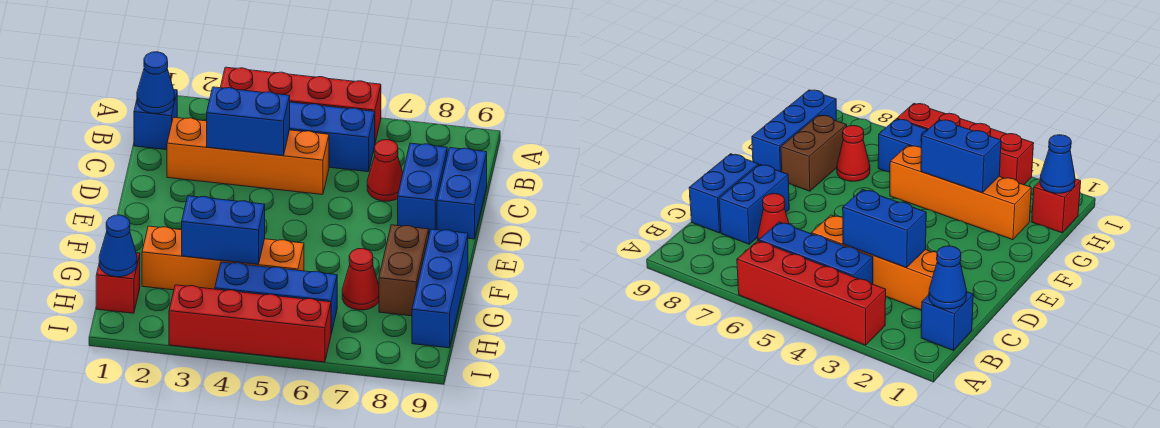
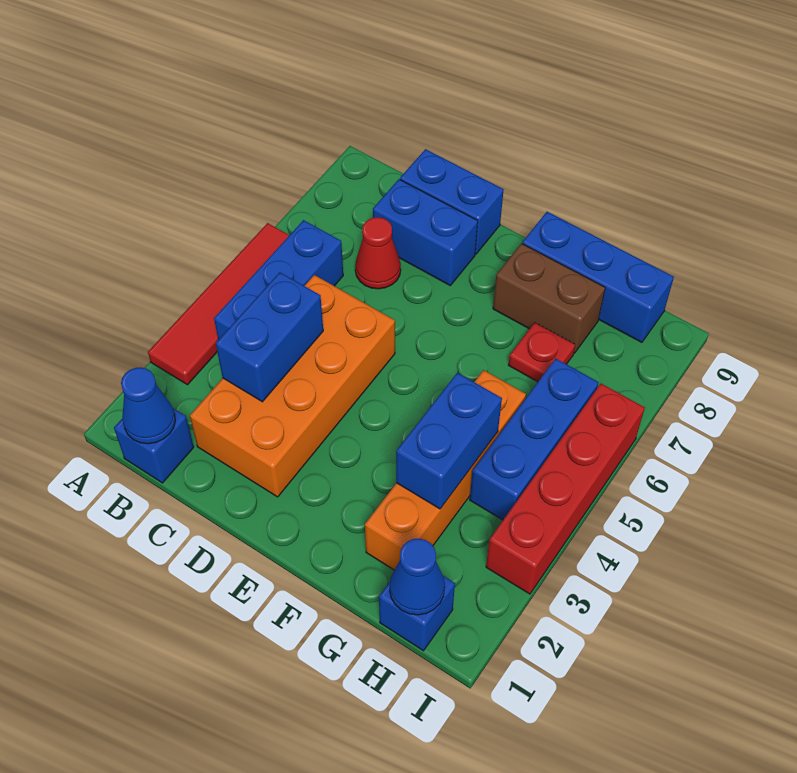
red 1x4 brick [220,67,381,142] -> red 1x4 tile [148,223,289,385]
orange 1x4 brick [167,117,329,195] -> orange 2x4 brick [190,275,395,497]
red 1x1 cone [342,248,379,310] -> red 1x1 plate [509,323,575,382]
red 1x1 brick [96,253,140,313] -> blue 1x1 brick [379,576,455,651]

